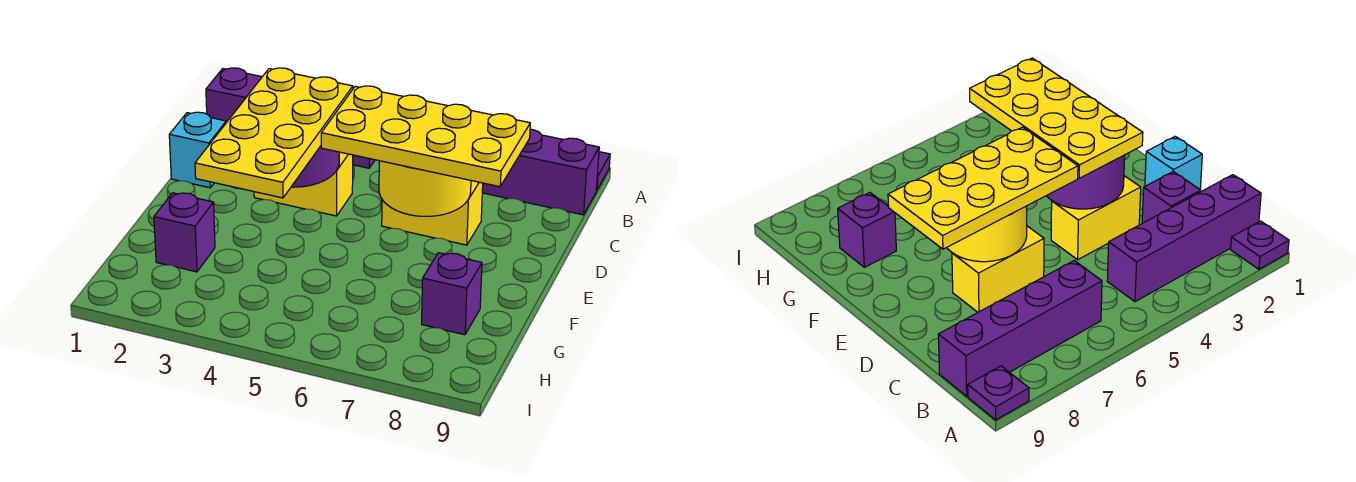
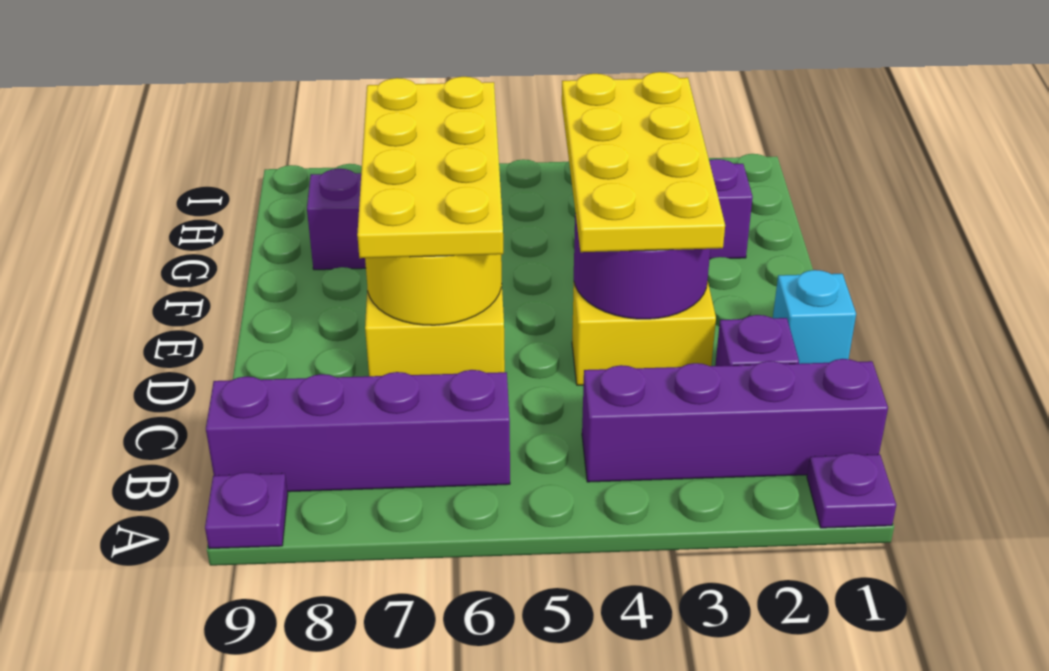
yellow 2x4 plate [321,86,530,187] -> yellow 2x4 plate turned to [357,77,503,258]

